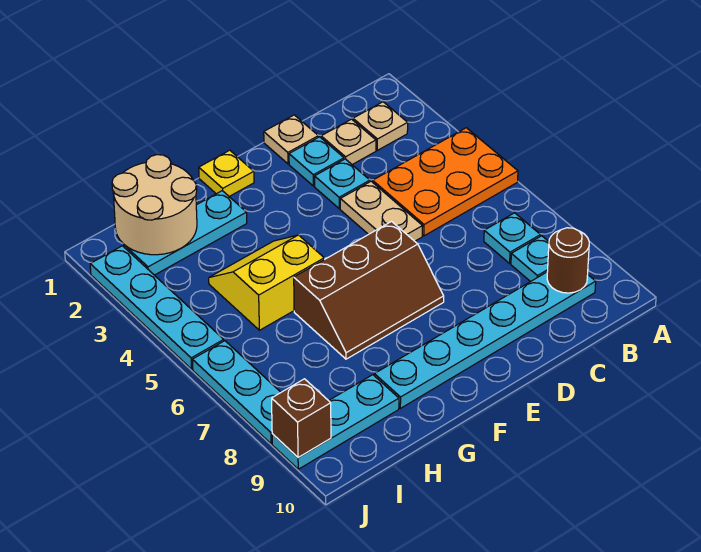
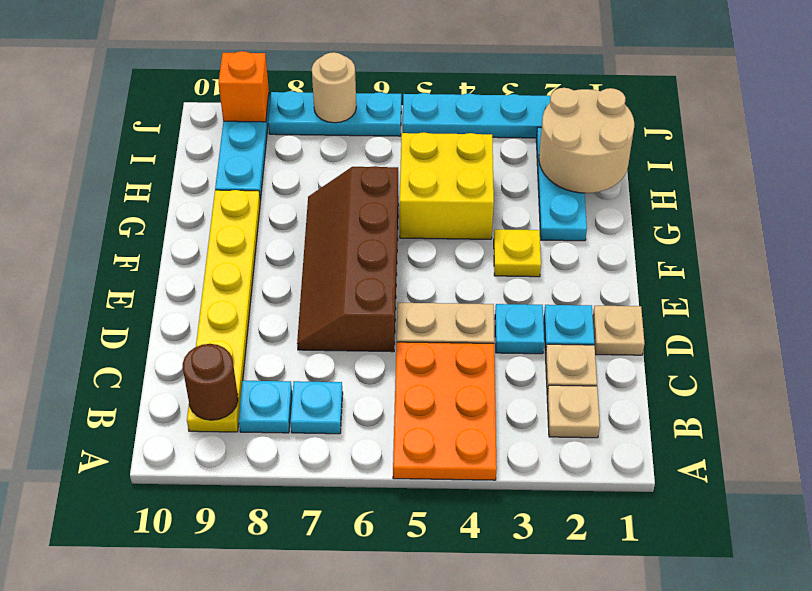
cyan 1x6 plate [374,272,596,408] -> yellow 1x6 plate [187,190,260,432]
brown 2x3 slope [294,222,444,359] -> brown 2x4 slope [297,166,399,352]
yellow 1x1 plate [199,150,254,196] -> yellow 1x1 plate moved to [494,229,541,277]
yellow 2x2 slope [209,235,324,330] -> yellow 2x2 brick [400,132,494,239]
none -> tan 1x1 round brick [312,52,356,123]
brown 1x1 brick [272,379,331,457] -> orange 1x1 brick [219,51,269,122]

